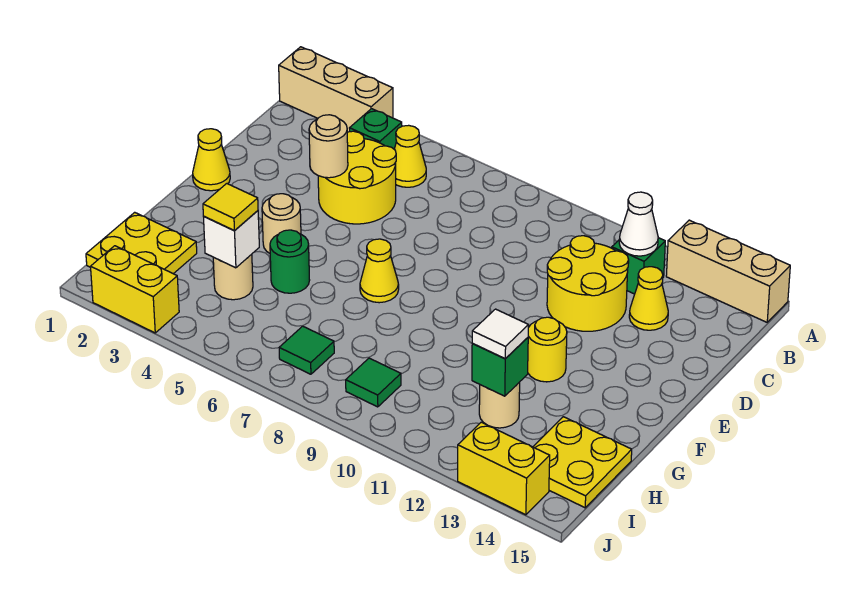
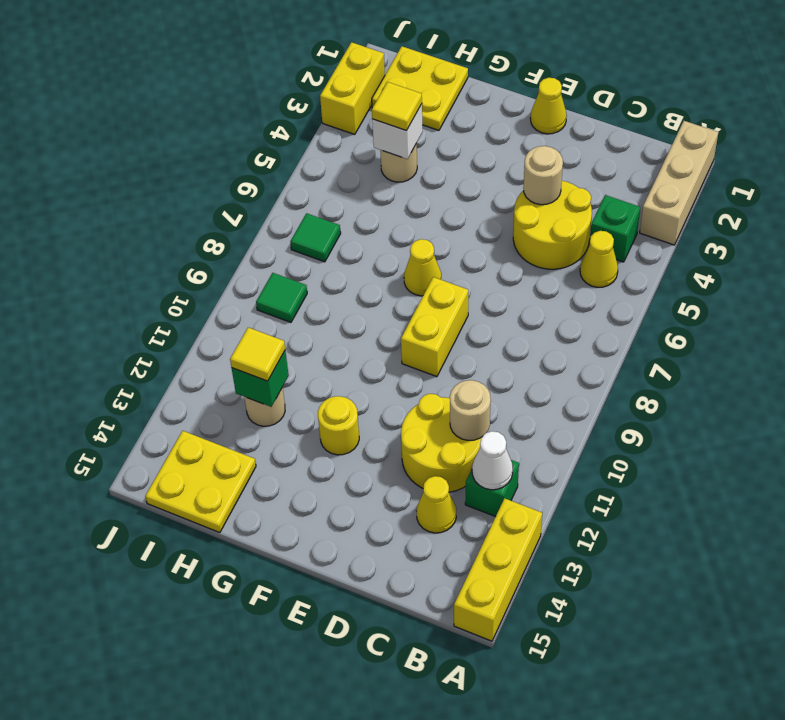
tan 1x3 brick [666,220,790,322] -> yellow 1x3 brick [454,498,542,641]
tan 1x1 round brick [262,194,301,253] -> tan 1x1 round brick moved to [450,380,491,440]
green 1x1 round brick [270,230,310,293] -> none
white 1x1 tile [472,309,529,359] -> yellow 1x1 tile [230,327,285,381]
yellow 1x2 brick [458,422,550,515] -> yellow 1x2 brick moved to [401,277,468,377]

